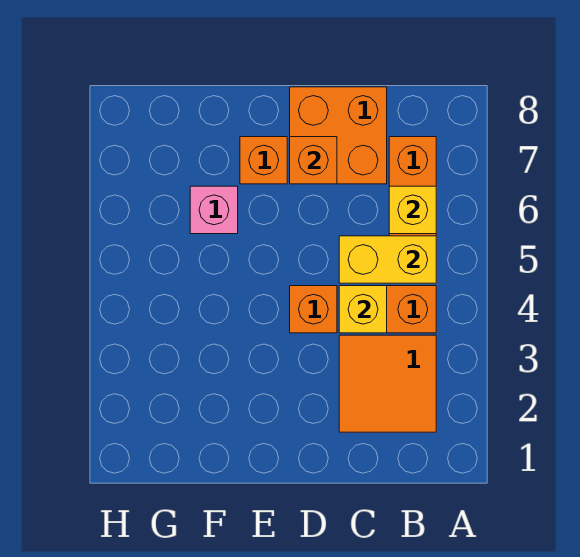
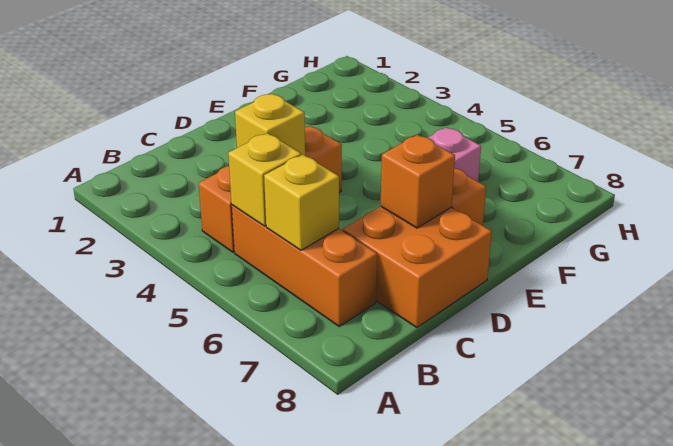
orange 2x2 tile [339,335,436,432] -> none
yellow 1x2 brick [339,236,436,283] -> yellow 1x1 brick [228,133,301,226]

